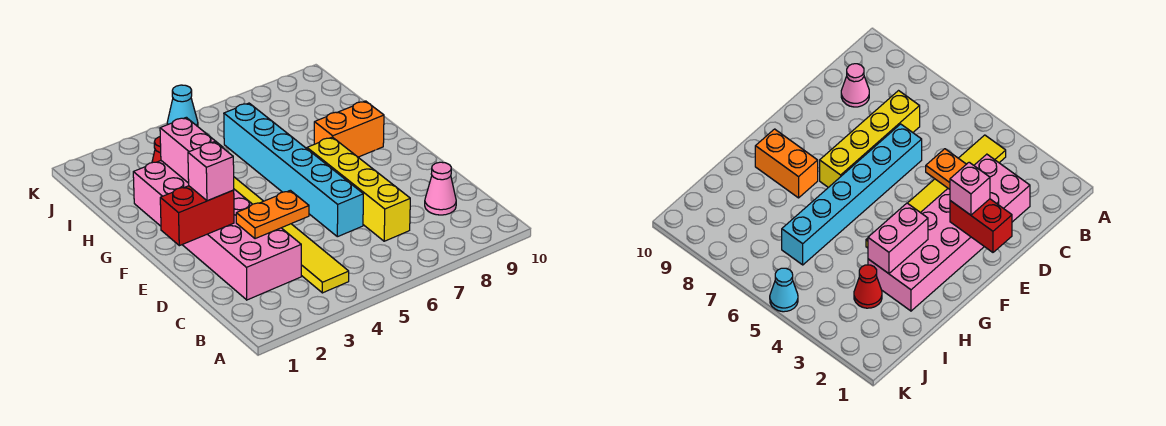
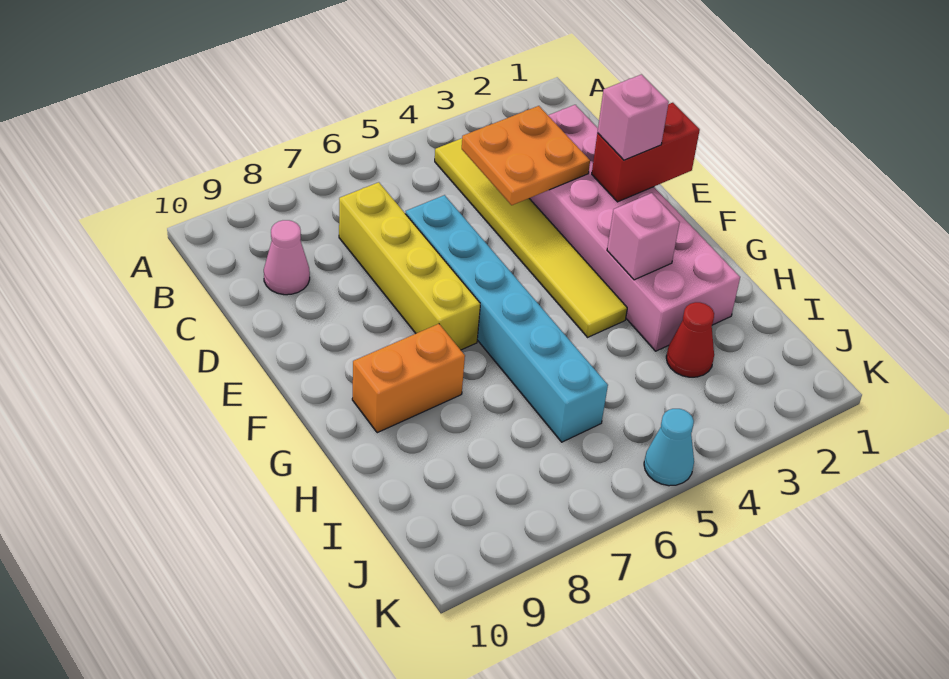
orange 1x2 plate [236,190,309,239] -> orange 2x2 plate [462,106,590,205]
pink 1x2 brick [160,117,223,183] -> pink 1x1 brick [607,193,680,280]

